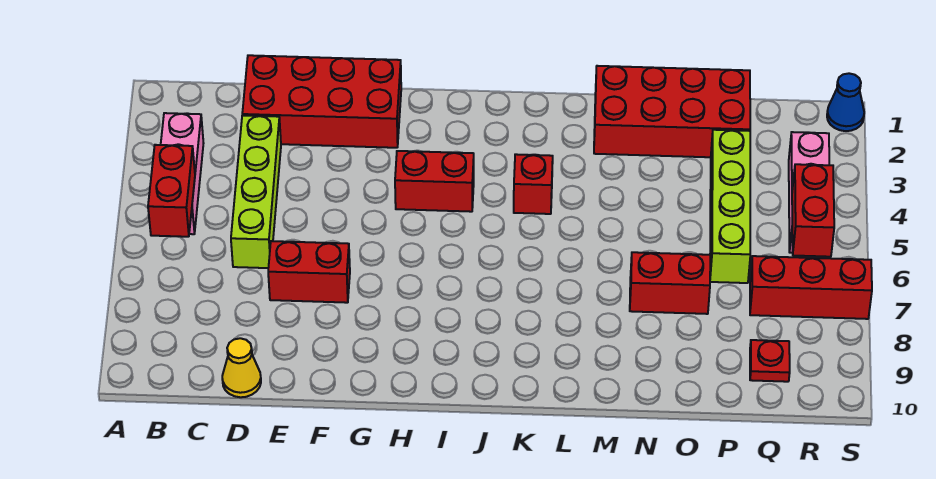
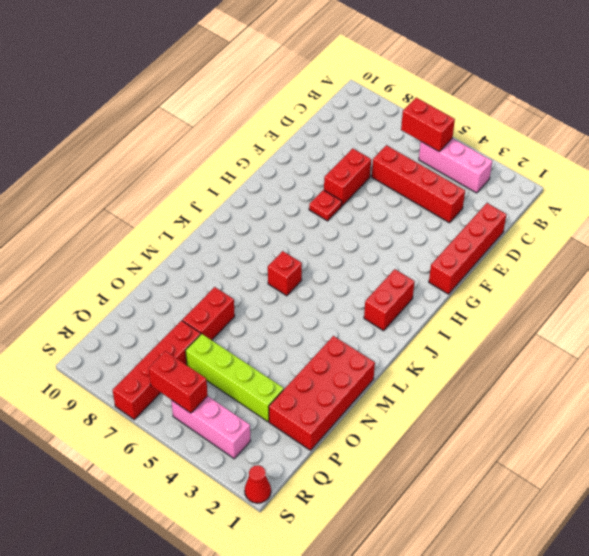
red 2x4 brick [242,55,401,148] -> red 1x4 brick [429,203,507,294]
lime 1x4 brick [231,115,281,268] -> red 1x4 brick [372,145,465,223]
yellow 1x1 cone [222,338,261,397] -> none
red 1x2 brick [395,151,474,212] -> red 1x2 brick moved to [364,269,415,331]
red 1x1 brick [514,154,553,214] -> red 1x1 brick moved to [268,251,302,296]
red 1x3 brick [750,256,872,319] -> red 1x4 brick [113,321,201,419]
red 1x1 plate [750,340,790,382] -> red 1x1 plate moved to [309,190,342,221]
blue 1x1 cone [827,73,864,131] -> red 1x1 cone [245,465,271,503]

